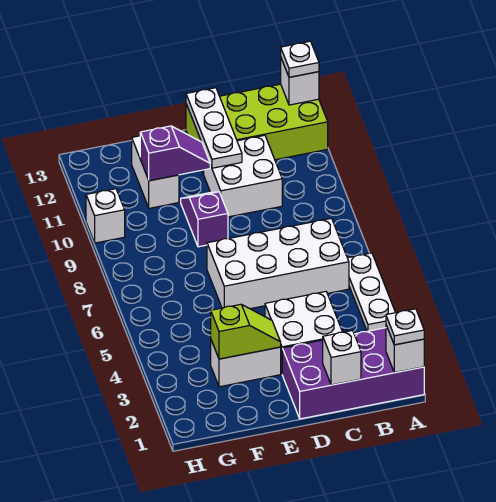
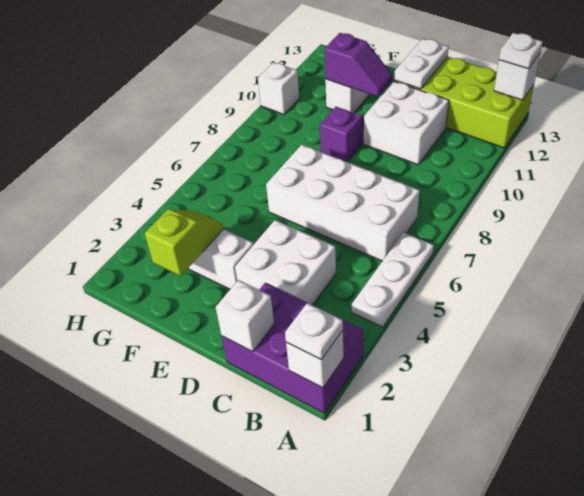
purple 2x4 brick [282,328,424,419] -> purple 2x3 brick [222,283,364,413]
white 1x3 plate [186,88,242,168] -> white 1x2 plate [394,39,449,89]
lime 1x2 slope [211,304,281,359] -> lime 1x2 slope turned to [145,209,224,276]

